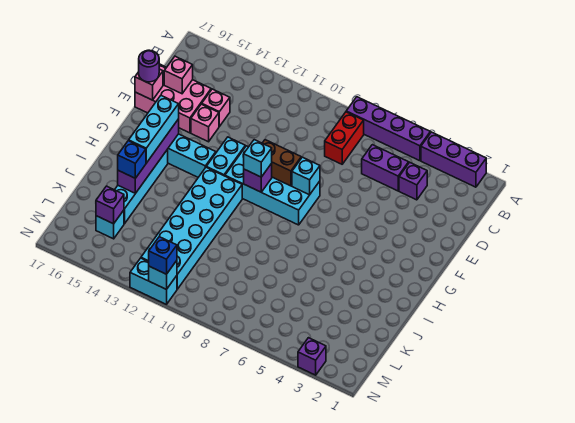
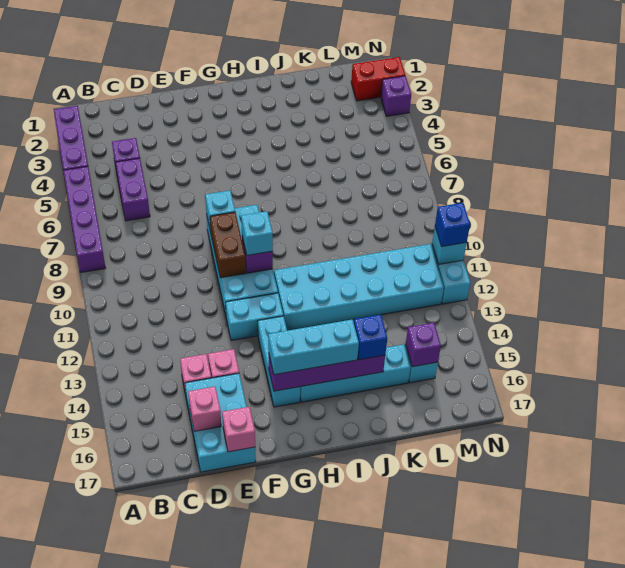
red 1x2 brick [325,112,364,164] -> red 1x2 brick moved to [351,57,405,101]
pink 2x3 brick [135,64,211,133] -> cyan 2x3 brick [185,373,256,472]
purple 1x1 round brick [139,50,159,82] -> none

